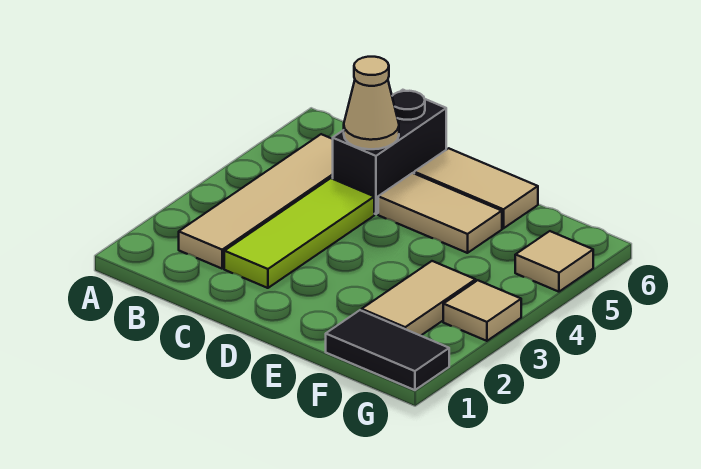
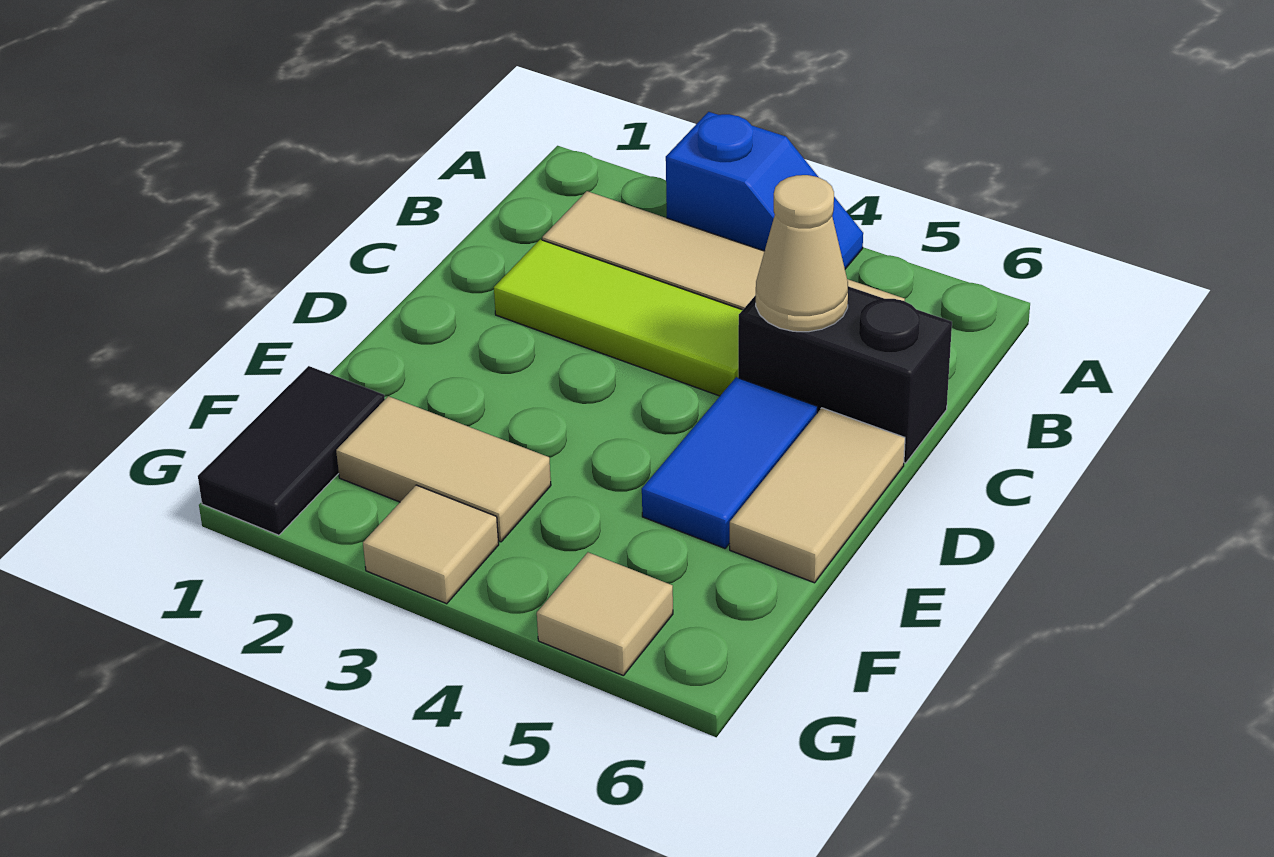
none -> blue 1x2 slope [666,112,863,269]
tan 1x2 tile [378,173,502,253] -> blue 1x2 tile [642,377,818,548]

